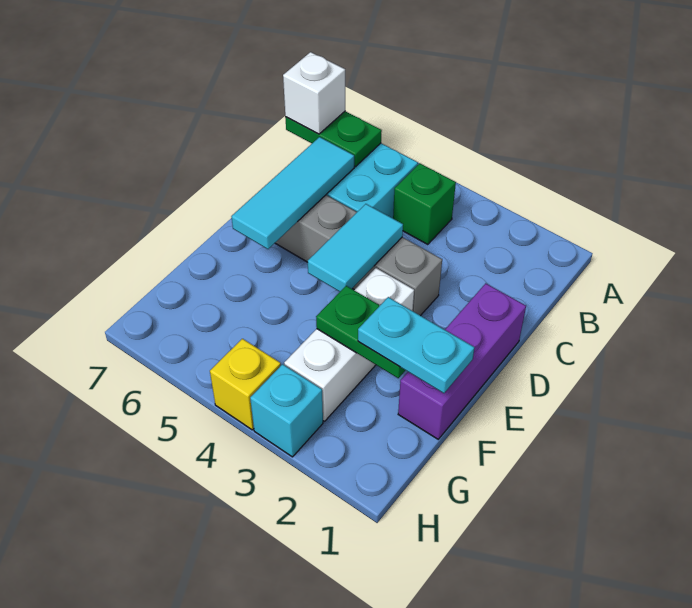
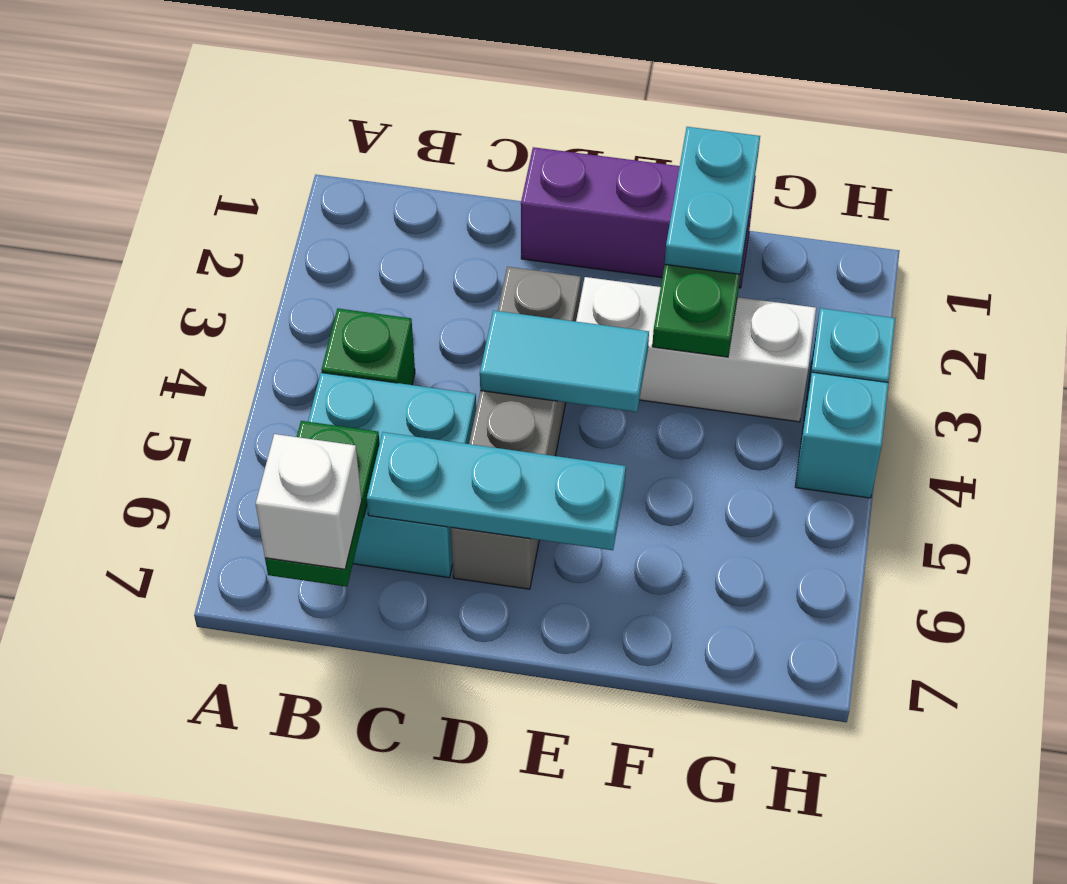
cyan 1x3 tile [231,137,354,249] -> cyan 1x3 plate [367,432,626,550]
yellow 1x1 brick [210,339,281,430] -> cyan 1x1 brick [795,372,888,498]

